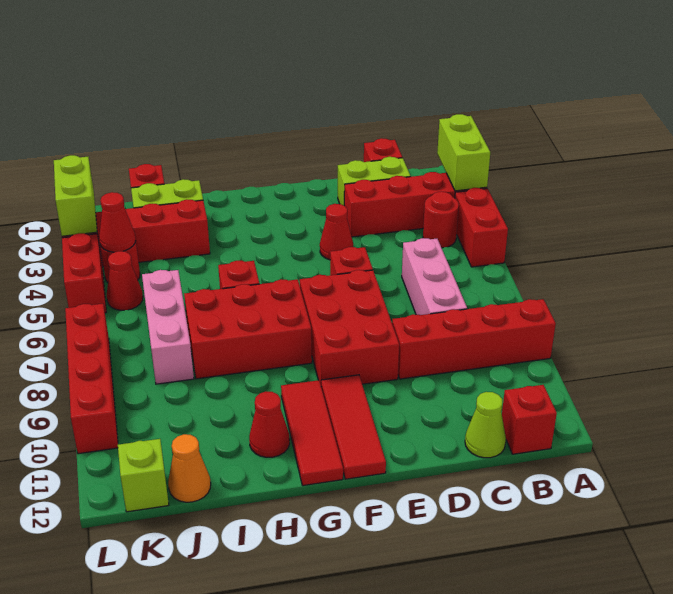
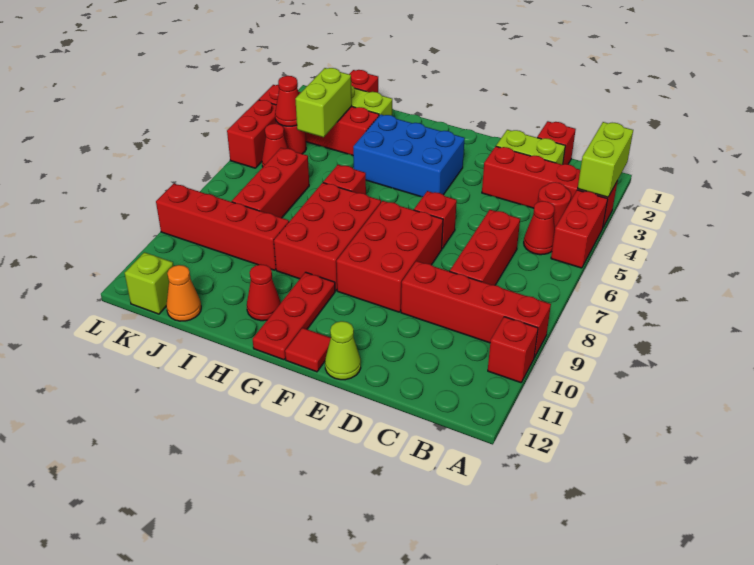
red 1x1 brick [502,385,557,454] -> red 1x1 brick moved to [488,317,538,383]
pink 1x3 brick [402,238,467,315] -> red 1x3 brick [450,210,520,285]
lime 1x1 cone [465,392,506,458] -> lime 1x1 cone moved to [325,321,361,380]
red 1x1 cone [320,204,353,260] -> red 1x1 cone moved to [524,201,555,255]
none -> blue 2x3 brick [353,114,465,197]
red 1x3 tile [321,375,386,479] -> red 1x1 tile [285,328,331,372]
red 2x3 brick [184,279,312,379] -> red 2x3 brick turned to [274,183,381,291]
red 1x3 tile [281,380,343,486] -> red 1x3 plate [253,272,335,360]
pink 1x3 brick [142,270,194,384] -> red 1x3 brick [232,148,309,218]
lime 1x2 brick [54,155,97,236] -> lime 1x2 brick moved to [295,68,352,137]
red 1x4 brick [65,304,118,454] -> red 1x4 brick turned to [156,184,289,270]

